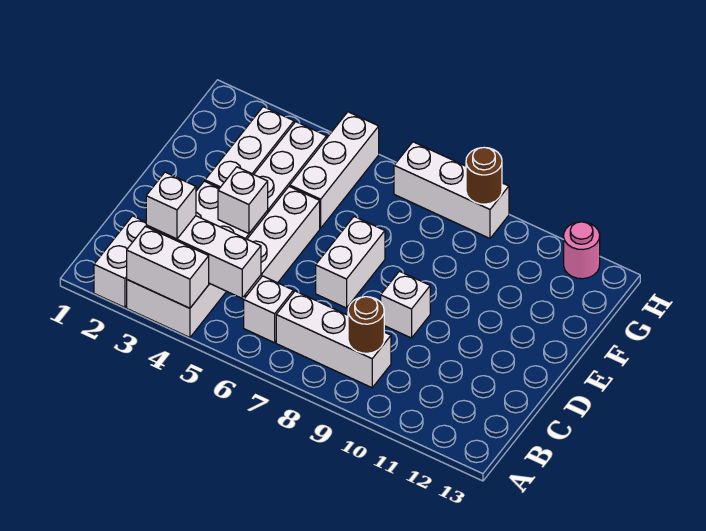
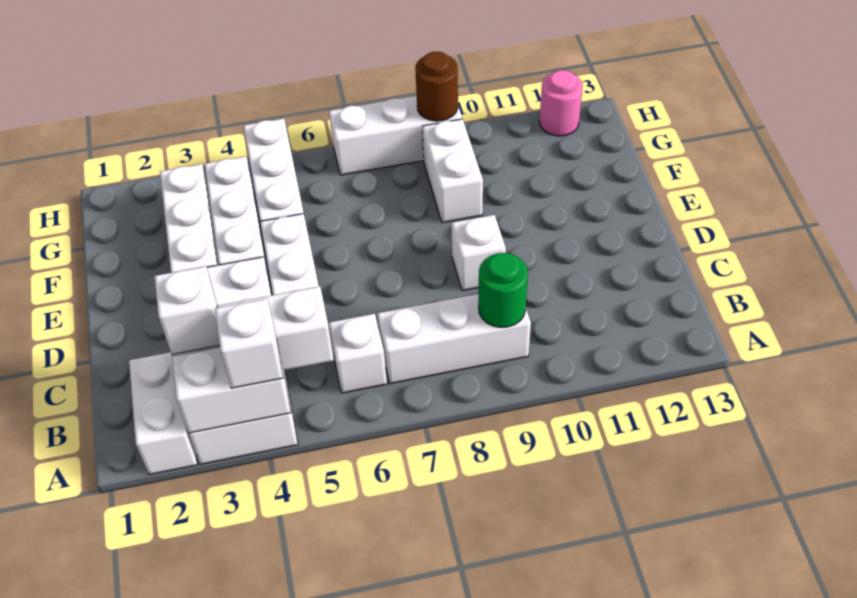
brown 1x1 round brick [348,297,384,353] -> green 1x1 round brick [478,253,528,327]
white 1x1 brick [218,167,268,234] -> white 1x1 brick moved to [215,299,283,388]
white 1x2 brick [316,217,385,308] -> white 1x2 brick moved to [422,119,483,223]

